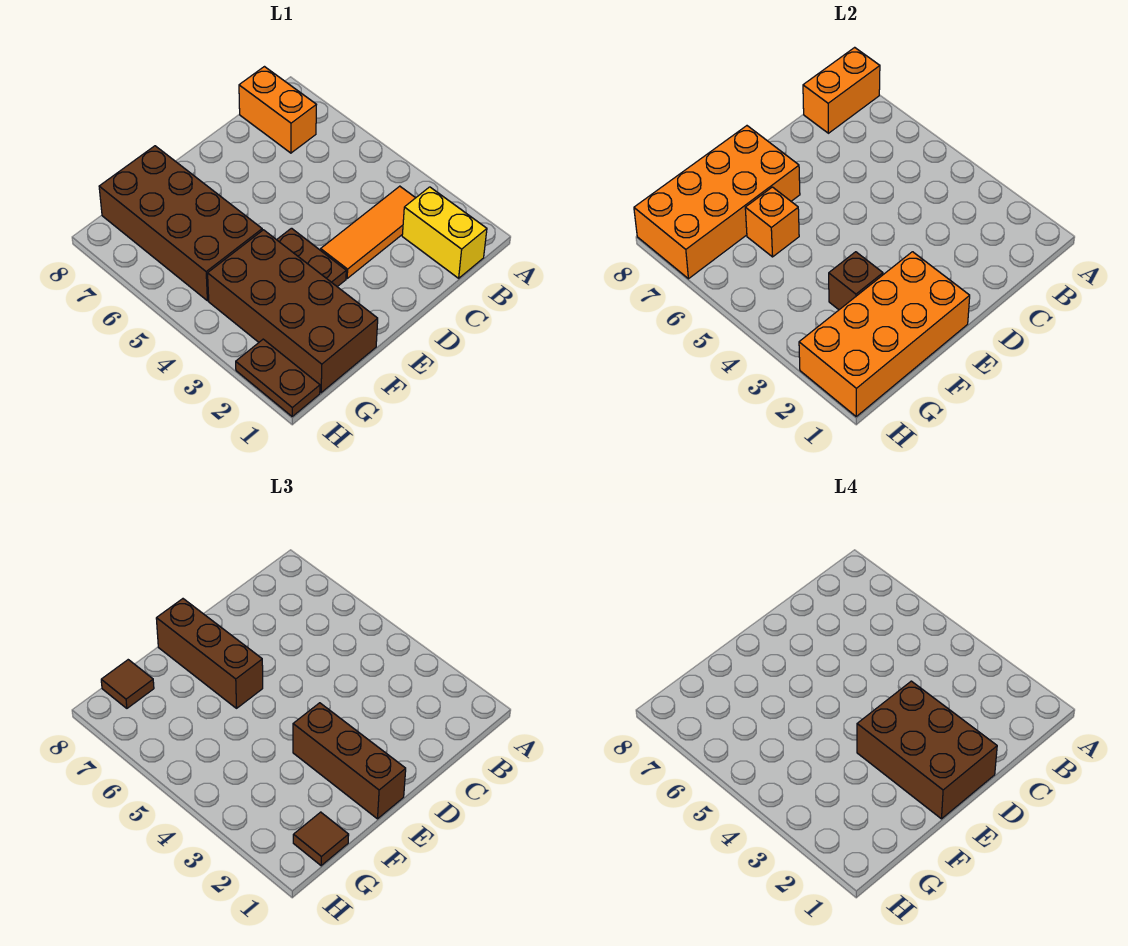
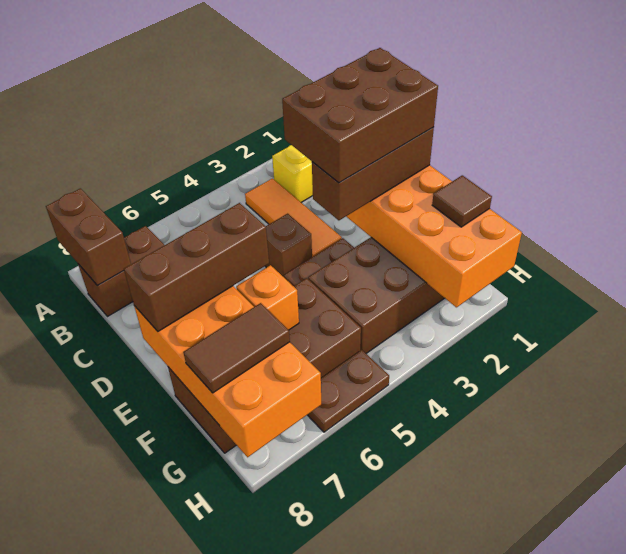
orange 1x2 brick [803,47,880,133] -> brown 1x2 brick [46,188,131,286]
orange 1x2 brick [239,67,316,153] -> brown 1x2 brick [78,226,164,317]
brown 1x1 brick [829,252,883,310] -> brown 1x1 brick moved to [265,214,312,277]
brown 1x1 tile [101,660,154,708] -> brown 1x2 tile [183,303,290,393]
brown 1x2 plate [236,339,320,416] -> brown 1x2 plate moved to [308,350,389,432]

